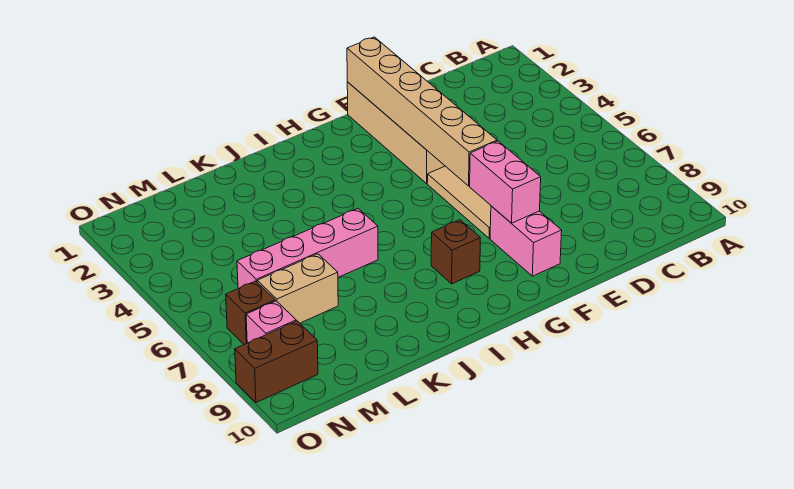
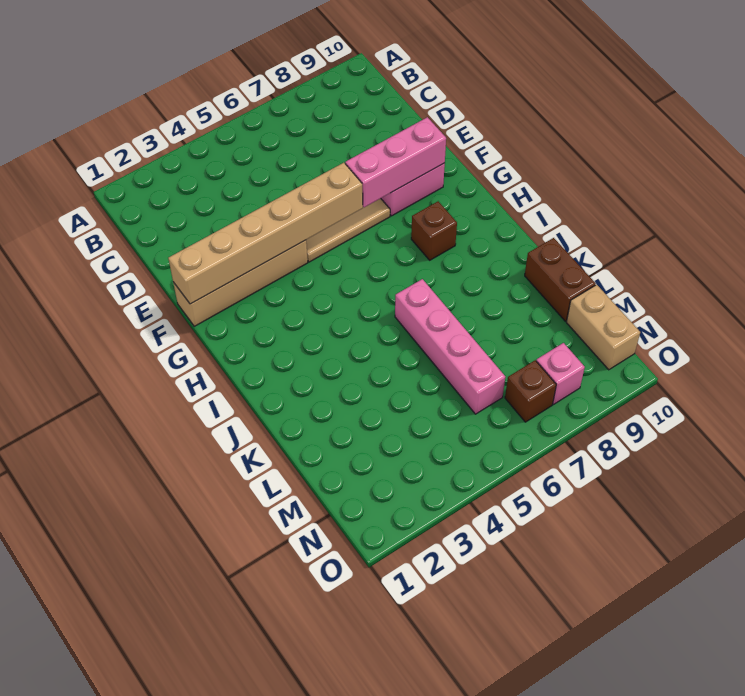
pink 1x2 brick [470,141,541,223] -> pink 1x3 brick [345,117,446,207]
tan 1x2 brick [257,254,338,323] -> tan 1x2 brick moved to [566,285,640,370]
brown 1x2 brick [235,321,318,403] -> brown 1x2 brick moved to [525,238,596,321]

